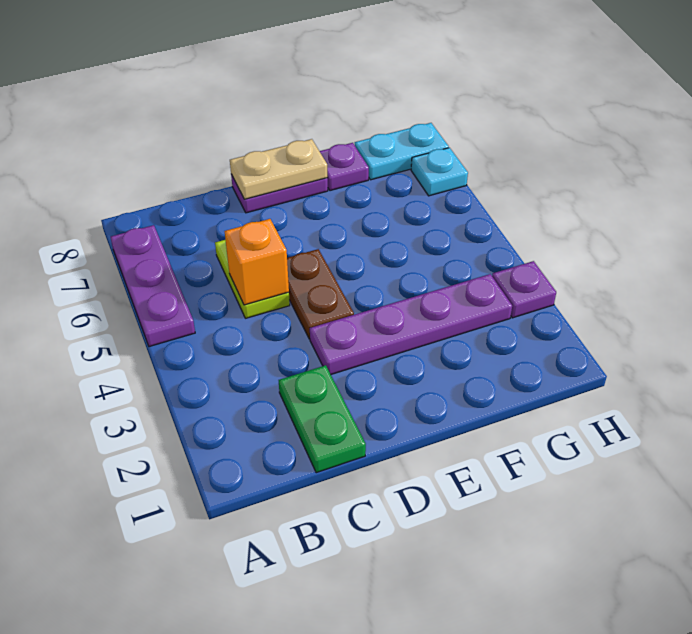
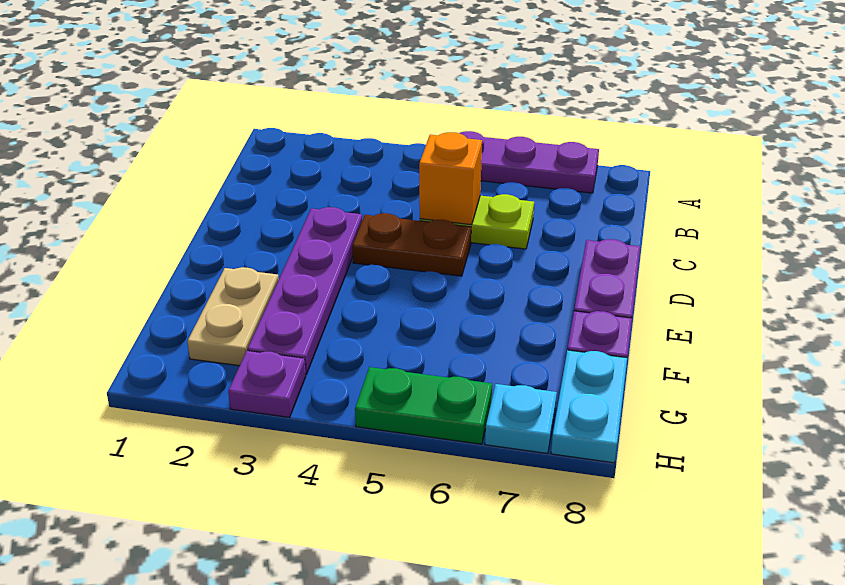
green 1x2 plate [279,365,366,473] -> green 1x2 plate moved to [355,367,492,444]
tan 1x2 plate [230,139,327,199] -> tan 1x2 plate moved to [187,267,279,366]

